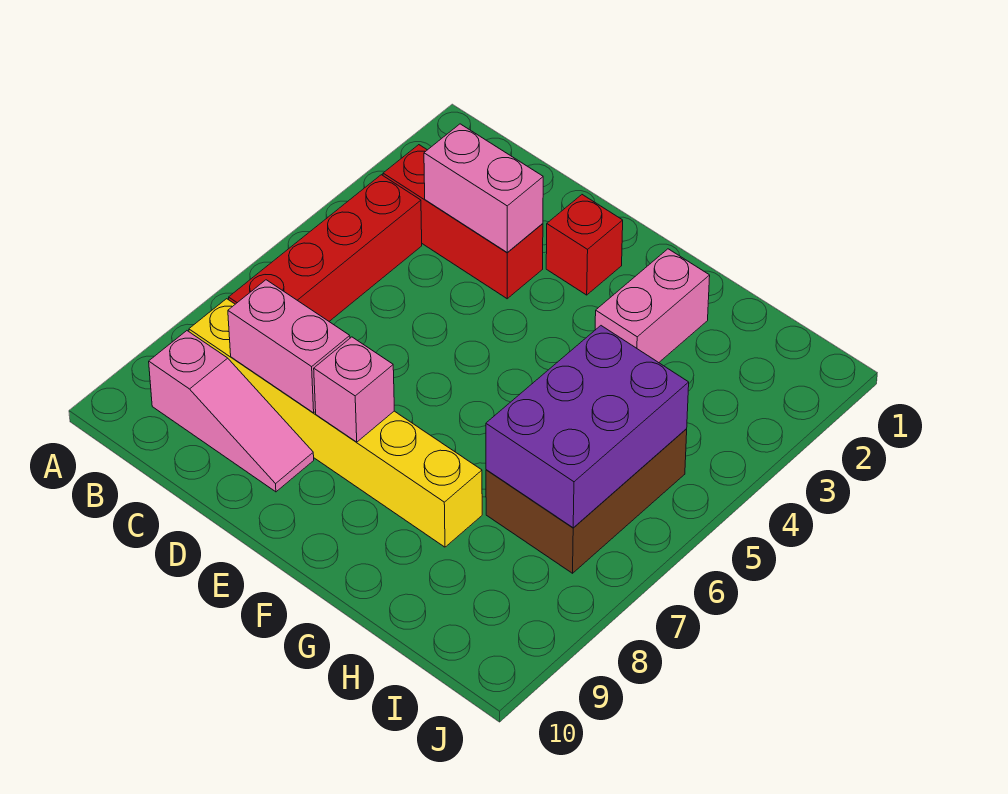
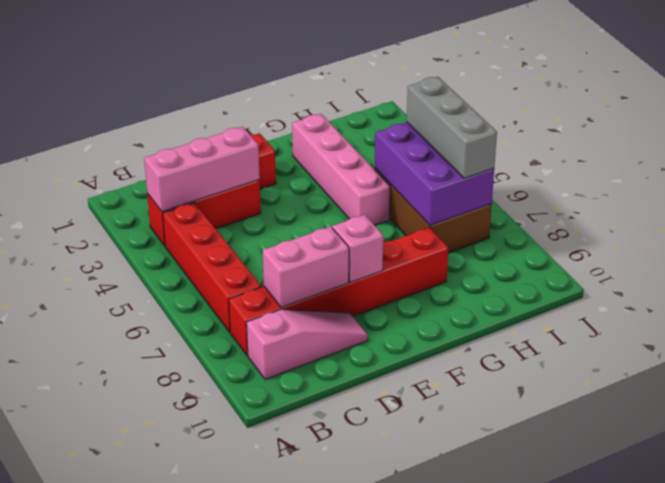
yellow 1x6 brick [189,299,482,547] -> red 1x6 brick [229,227,448,356]
pink 1x2 brick [424,124,543,253] -> pink 1x3 brick [144,127,260,212]
pink 1x2 brick [595,249,710,363] -> pink 1x4 brick [292,114,390,225]
none -> grey 1x3 brick [407,77,497,179]

